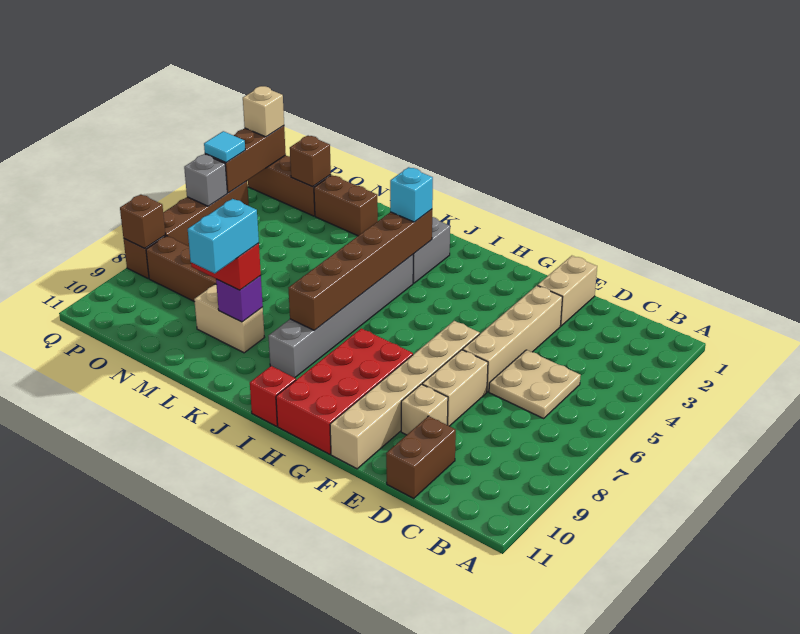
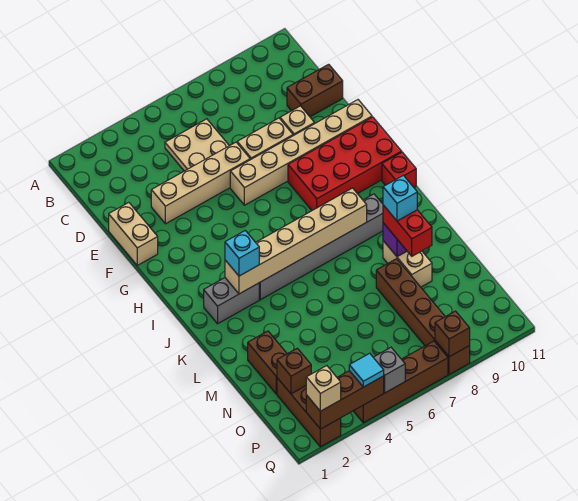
tan 1x2 brick [538,256,597,326] -> tan 1x2 brick turned to [109,203,158,265]
brown 1x6 brick [289,209,432,330] -> tan 1x6 brick [225,188,367,294]
cyan 1x2 brick [188,199,259,273] -> cyan 1x1 brick [383,175,417,221]

